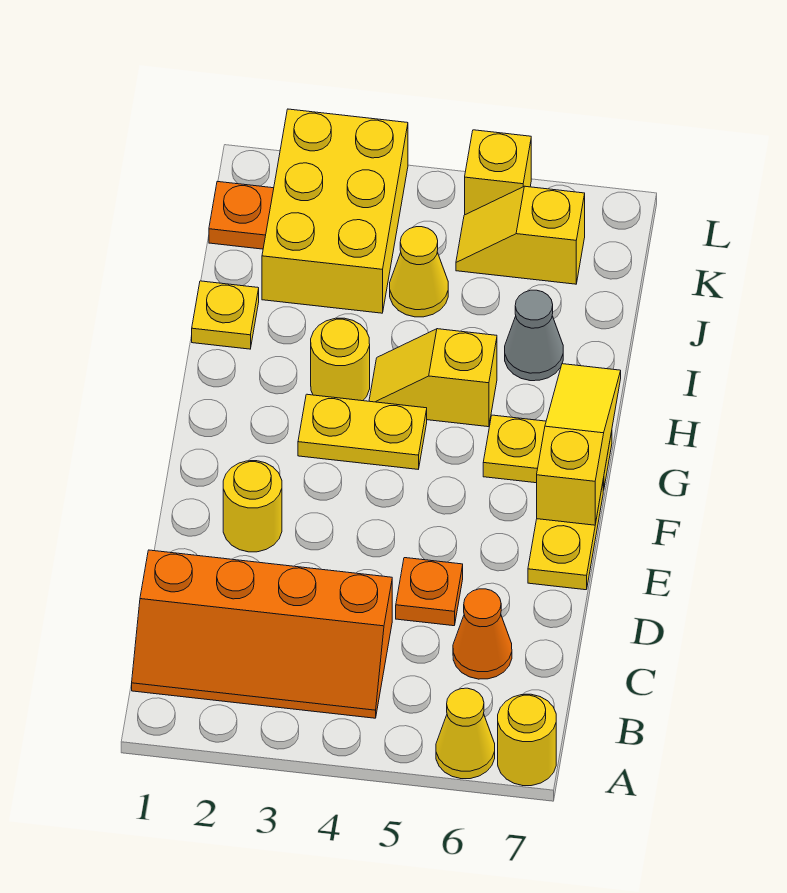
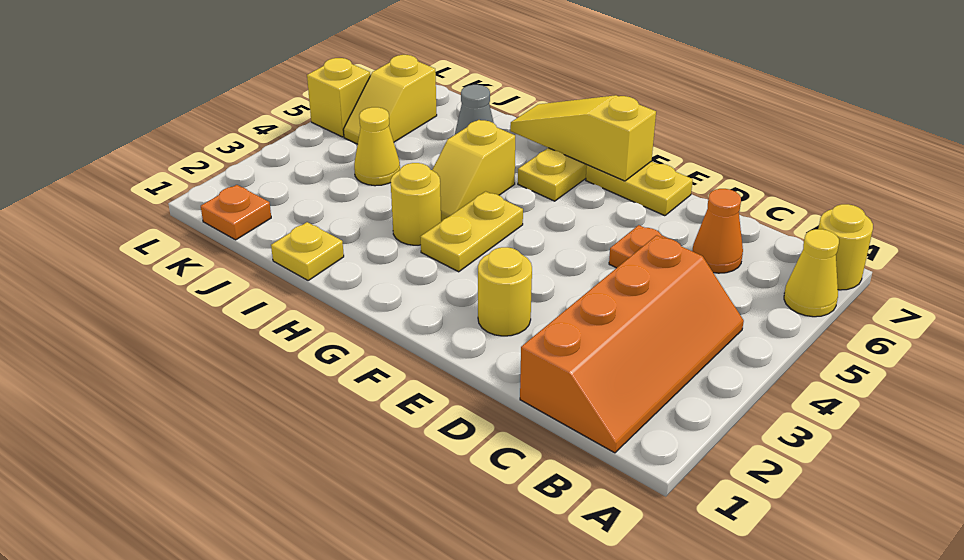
yellow 2x3 brick [262,109,408,313] -> none

